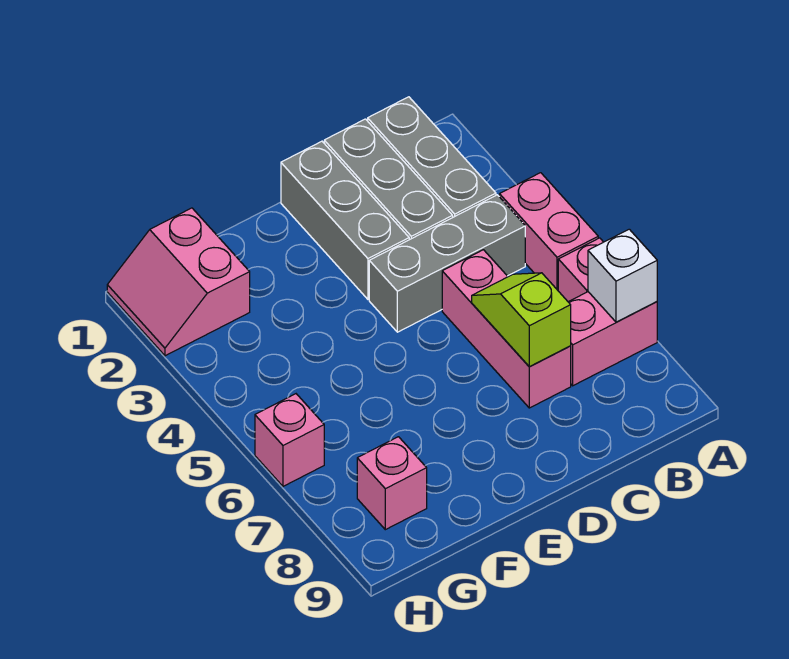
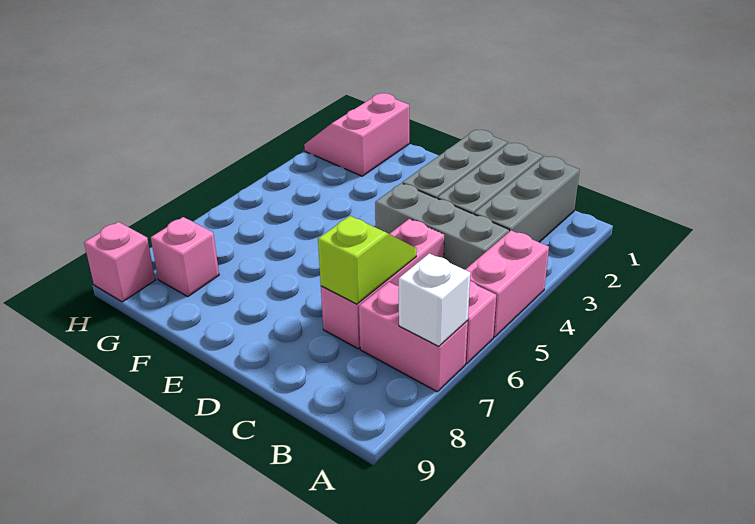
pink 1x1 brick [255,394,324,486] -> pink 1x1 brick moved to [84,222,155,302]

